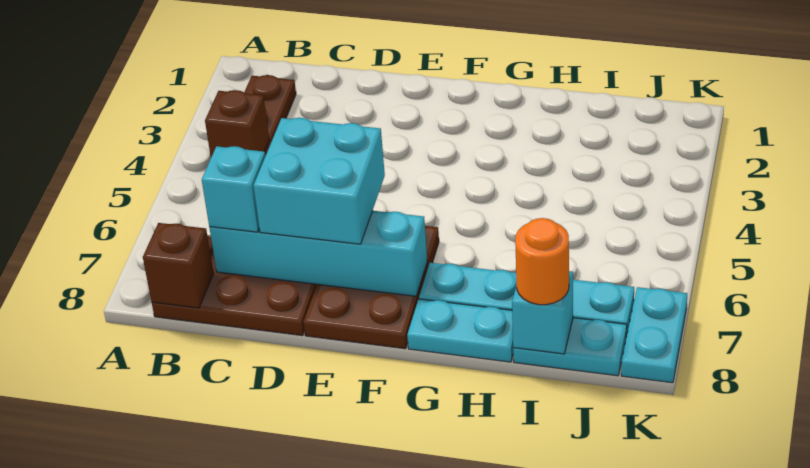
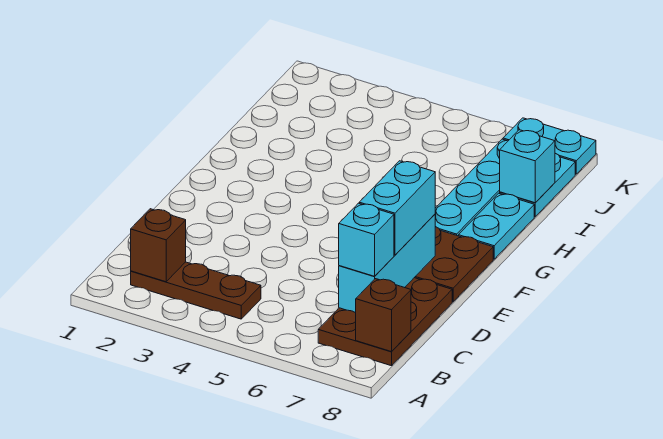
brown 1x1 brick [205,90,269,157] -> brown 1x1 brick moved to [131,209,186,282]
cyan 1x4 brick [209,211,427,296] -> cyan 1x3 brick [339,214,435,313]
cyan 2x2 brick [253,118,385,244] -> cyan 1x2 brick [359,161,435,255]
orange 1x1 round brick [515,218,569,305] -> none

